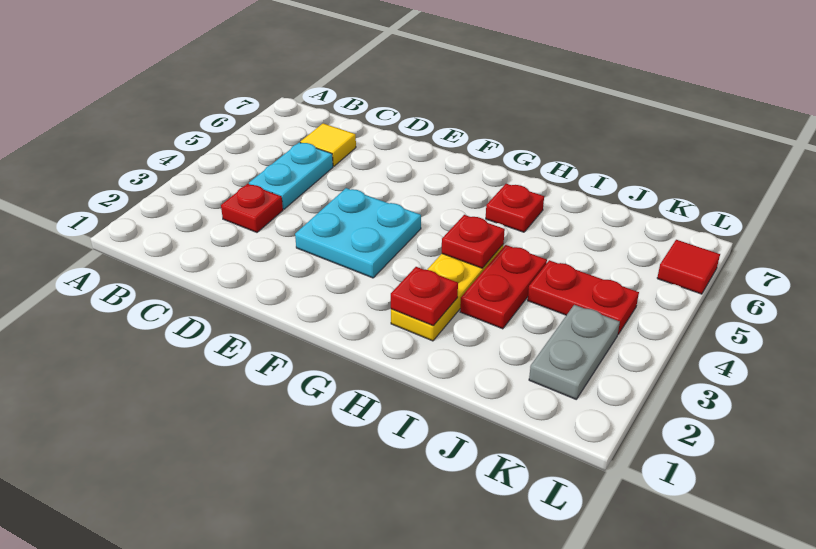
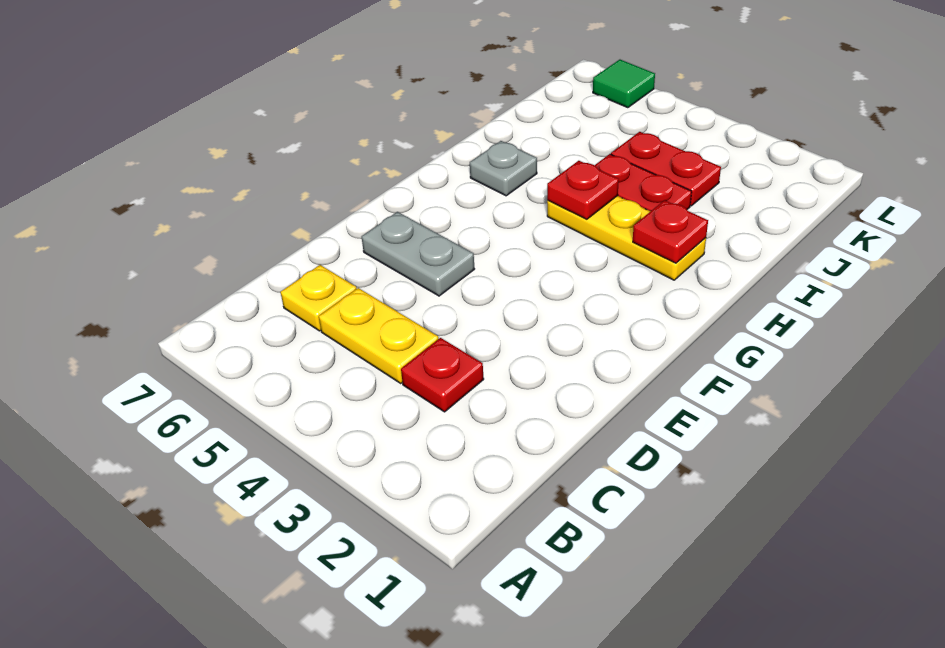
cyan 1x2 plate [249,142,333,209] -> yellow 1x2 plate [319,288,439,383]
yellow 1x1 tile [300,123,356,166] -> yellow 1x1 plate [281,265,357,331]
cyan 2x2 plate [295,188,421,278] -> none
red 1x1 plate [486,184,544,232] -> grey 1x1 plate [470,141,537,196]
red 1x2 plate [528,260,639,334] -> red 1x2 plate turned to [611,132,721,206]
grey 1x2 plate [529,305,620,399] -> grey 1x2 plate moved to [362,212,474,296]
red 1x1 tile [657,240,720,294] -> green 1x1 tile [593,60,655,108]

